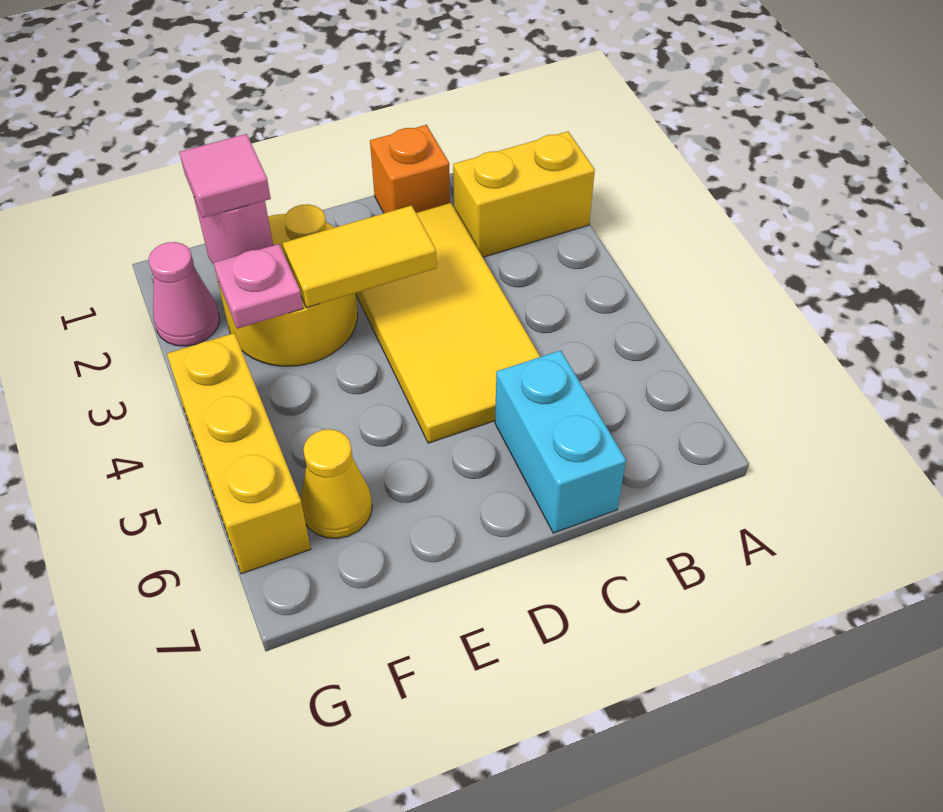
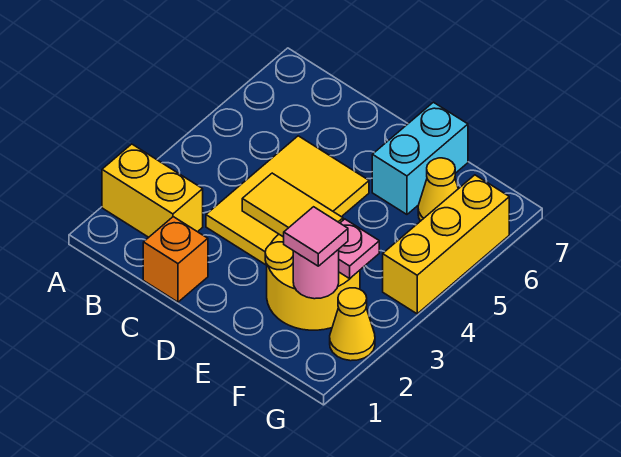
yellow 2x4 tile [356,203,540,443] -> yellow 2x3 tile [206,136,369,265]
cyan 1x2 brick [495,350,626,533] -> cyan 1x2 brick moved to [372,102,468,214]
pink 1x1 cone [149,242,220,346] -> yellow 1x1 cone [330,288,375,361]

